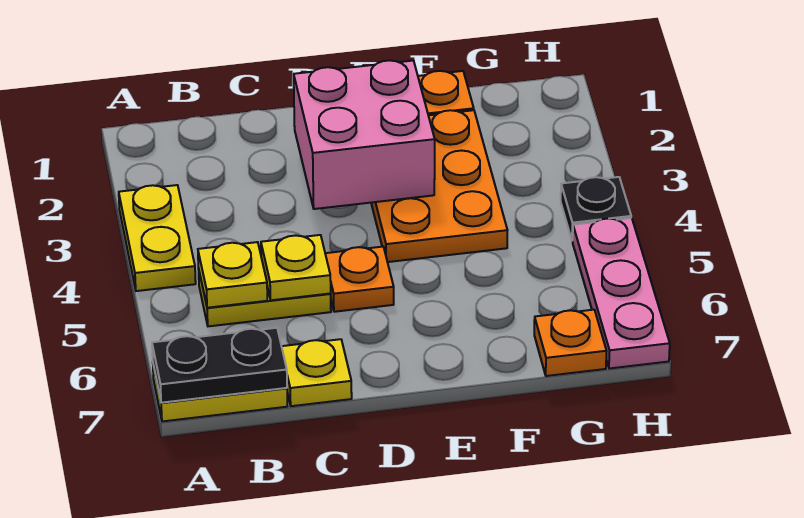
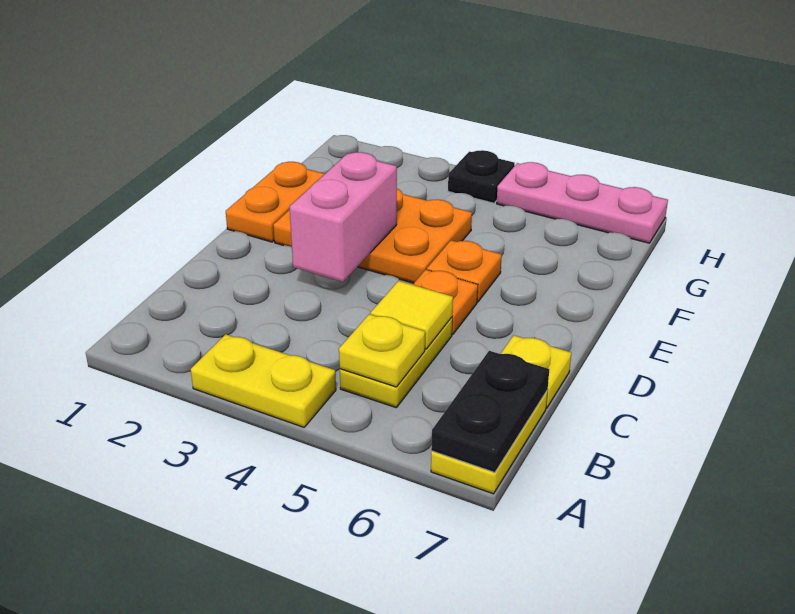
yellow 1x1 plate [261,235,331,300] -> yellow 1x1 tile [371,281,453,349]
pink 2x2 brick [294,60,435,209] -> pink 1x2 brick [290,152,397,282]
orange 1x1 plate [534,310,606,376] -> orange 1x1 plate moved to [427,240,502,302]

